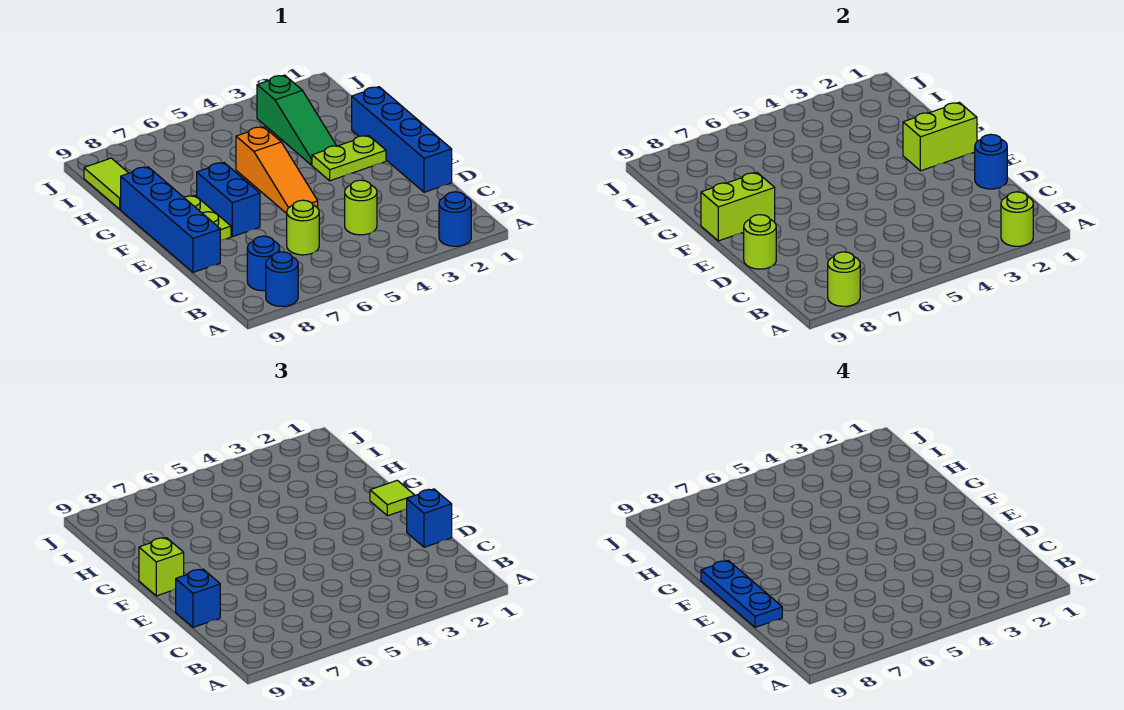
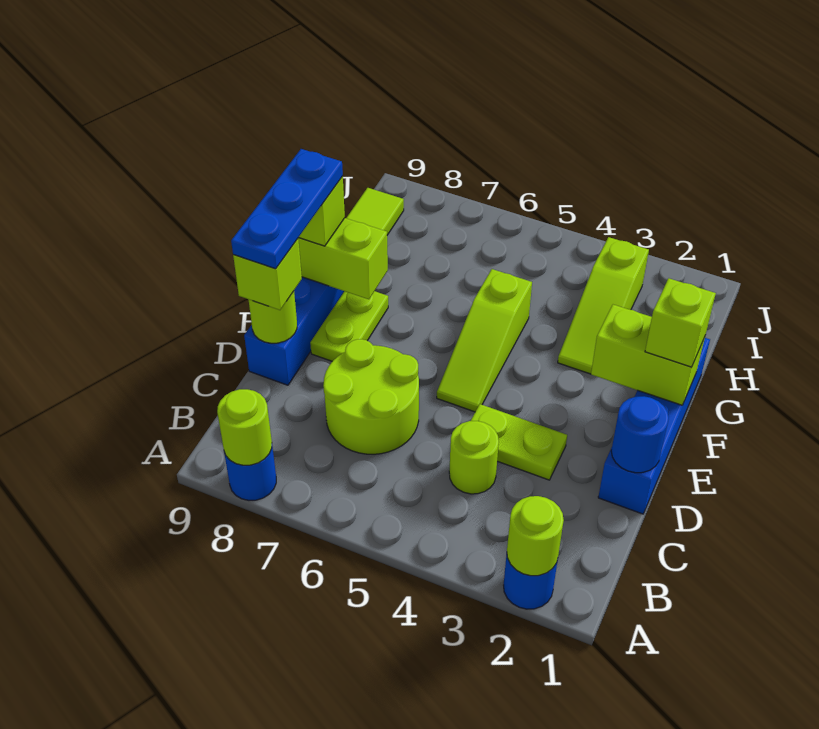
blue 1x1 round brick [247,236,280,291] -> none
lime 1x1 round brick [287,200,319,255] -> lime 2x2 round brick [323,339,419,454]
blue 1x1 brick [407,489,452,547] -> none
blue 1x1 brick [176,569,220,627] -> lime 1x1 brick [233,239,302,310]
orange 1x3 slope [236,127,318,214] -> lime 1x3 slope [437,269,532,412]
blue 1x2 brick [197,163,260,237] -> none
lime 1x1 tile [370,480,414,516] -> lime 1x1 brick [645,278,716,367]
lime 1x2 plate [312,135,386,181] -> lime 1x2 plate moved to [471,404,567,480]
green 1x3 slope [257,75,336,165] -> lime 1x3 slope [558,237,649,374]

